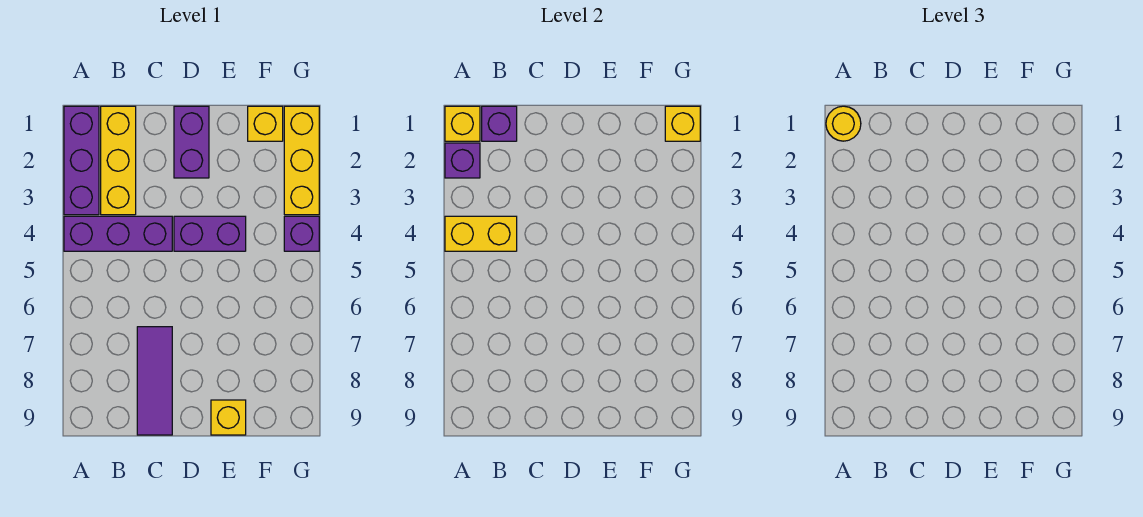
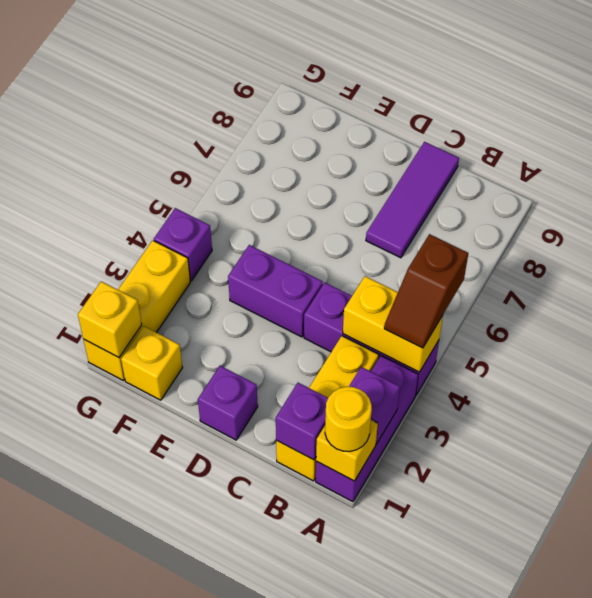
none -> brown 1x2 slope [384,234,468,348]
purple 1x2 brick [174,106,209,178] -> purple 1x1 brick [198,366,258,440]
yellow 1x1 brick [211,400,246,435] -> none

